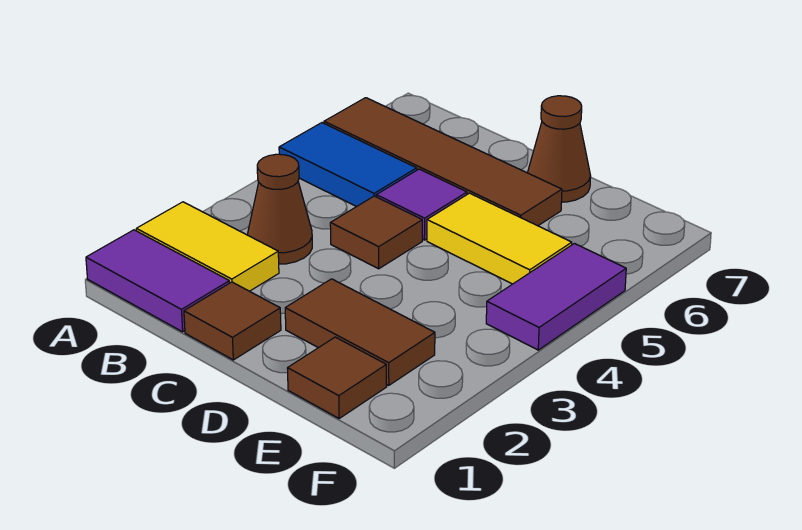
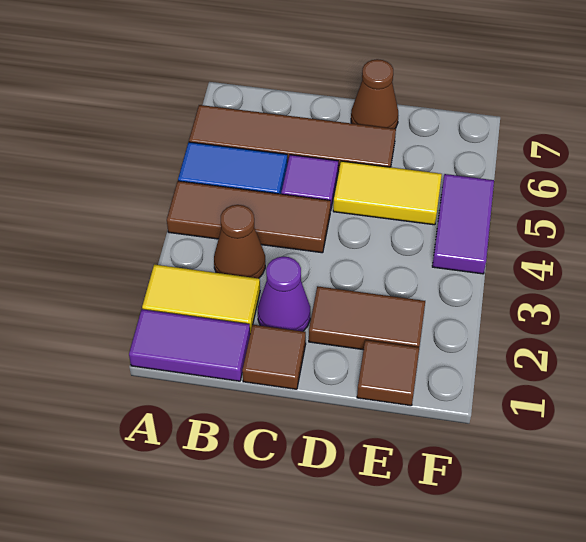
none -> purple 1x1 cone [258,257,310,331]
brown 1x1 tile [330,196,422,269] -> brown 1x3 tile [167,181,331,253]

